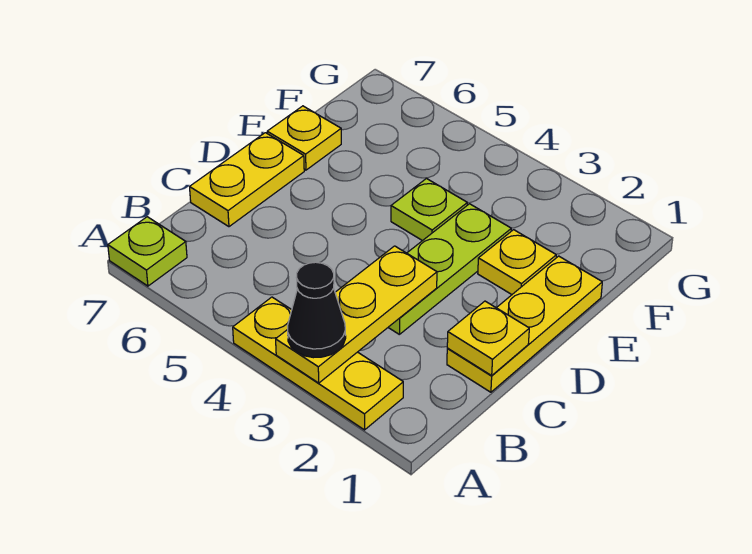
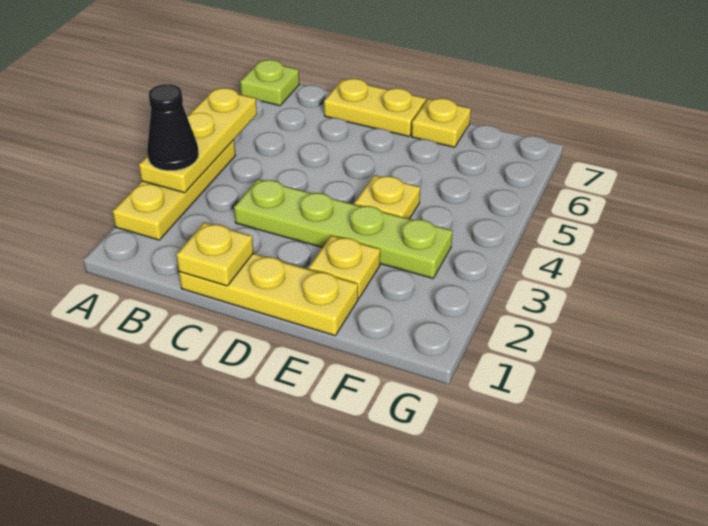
yellow 1x3 plate [276,246,437,383] -> yellow 1x3 plate turned to [139,88,257,193]
lime 1x3 plate [388,204,511,334] -> lime 1x4 plate [234,179,453,278]
lime 1x1 plate [391,179,467,241] -> yellow 1x1 plate [354,175,420,219]

